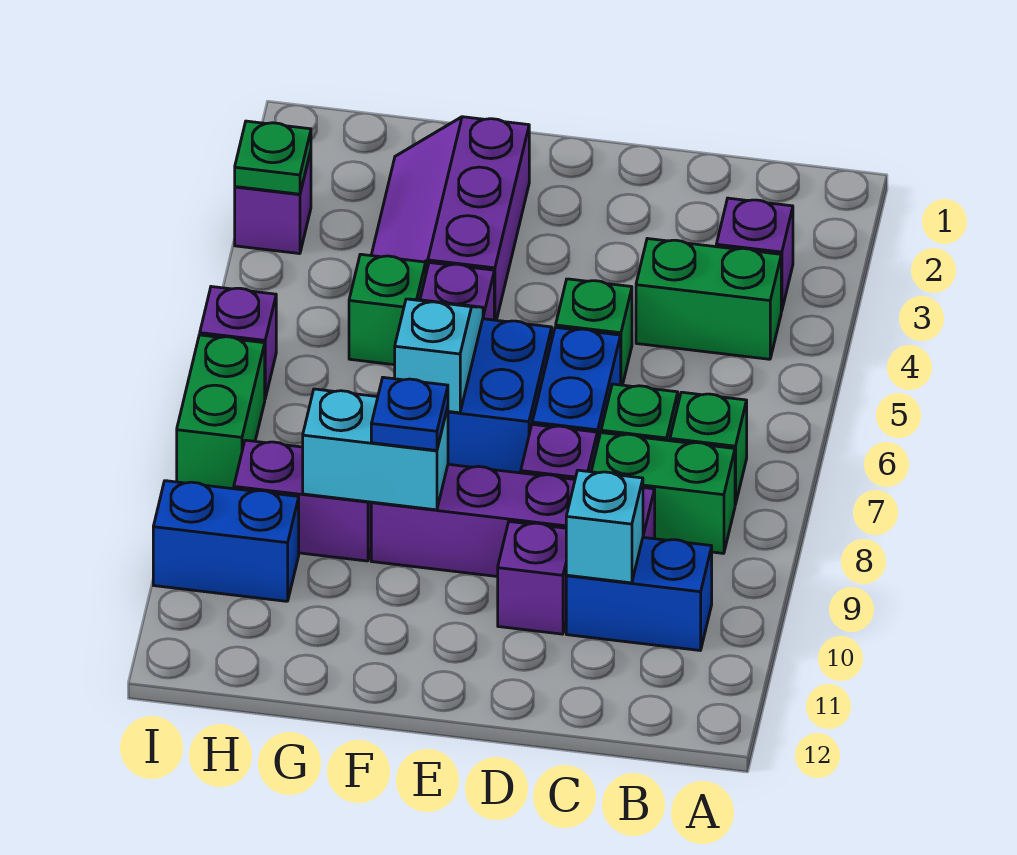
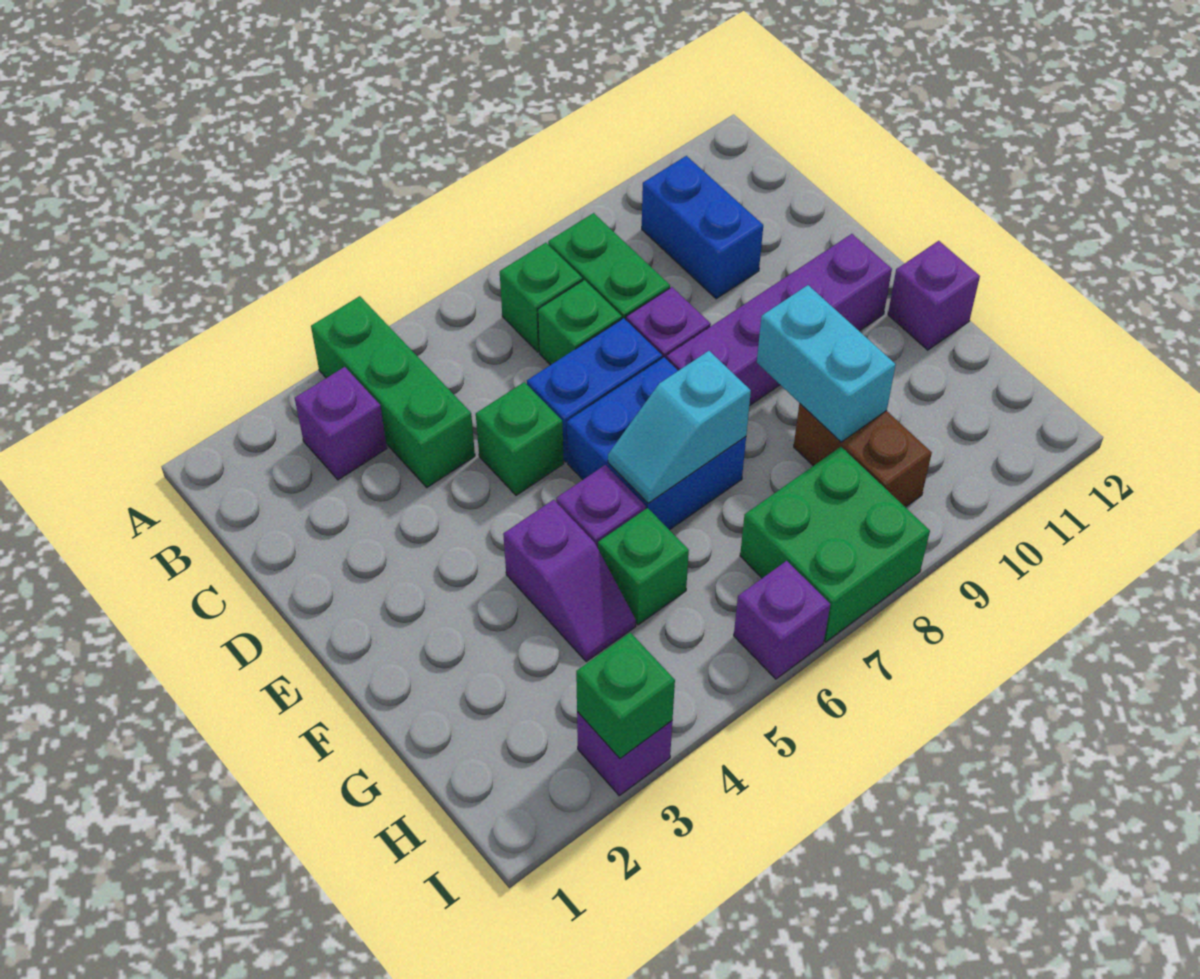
green 1x2 brick [636,239,781,359] -> green 1x3 brick [311,296,475,487]
purple 1x4 brick [371,464,655,577] -> purple 1x4 brick turned to [666,234,892,406]
cyan 1x1 brick [566,470,643,583] -> none
purple 1x1 brick [498,522,566,634] -> purple 1x1 brick moved to [888,241,980,350]
purple 2x3 slope [371,117,529,320] -> purple 1x2 slope [503,500,636,661]
blue 1x1 plate [371,377,448,450] -> none
purple 1x2 brick [234,440,372,561] -> brown 1x2 brick [794,404,932,507]
blue 1x2 brick [153,481,299,601] -> none
green 1x1 plate [235,121,311,194] -> green 1x1 brick [576,632,675,759]
green 1x2 brick [177,335,265,489] -> green 2x2 brick [740,447,930,642]

